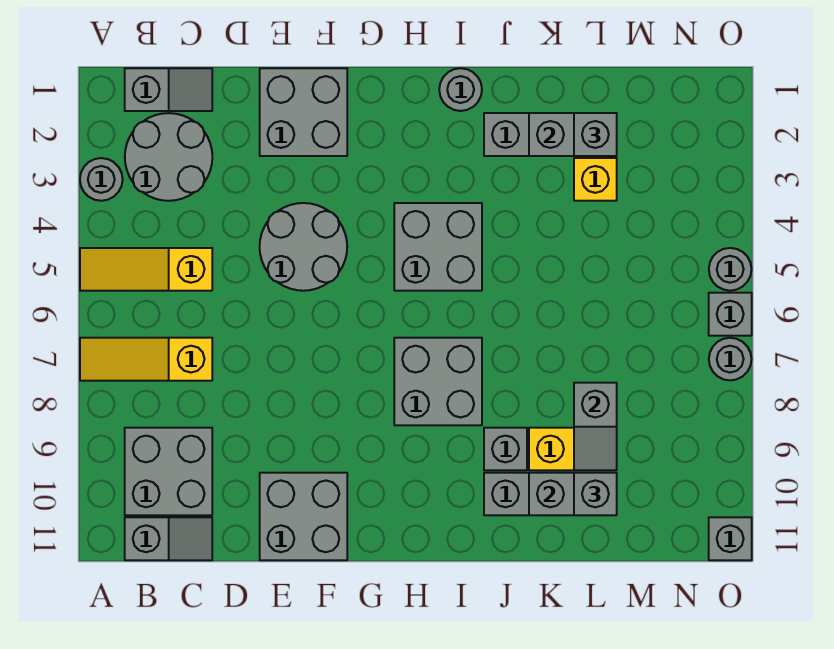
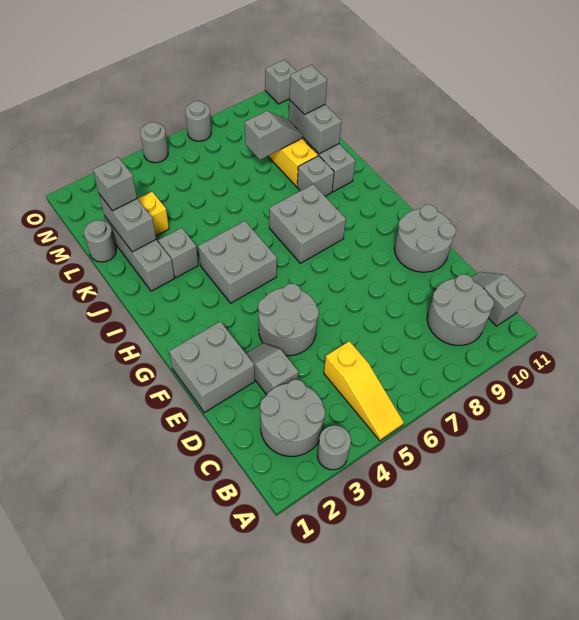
yellow 1x3 slope [80,338,212,381] -> none
grey 1x2 slope [125,68,212,111] -> grey 1x2 slope moved to [246,343,298,395]
grey 2x2 brick [125,428,212,515] -> grey 2x2 round brick [427,274,494,345]
grey 2x2 brick [260,473,347,560] -> grey 2x2 round brick [394,205,456,272]
grey 1x1 round brick [439,68,482,111] -> grey 1x1 round brick moved to [84,220,116,262]
grey 1x1 brick [709,293,752,336] -> grey 1x1 brick moved to [158,228,198,278]

